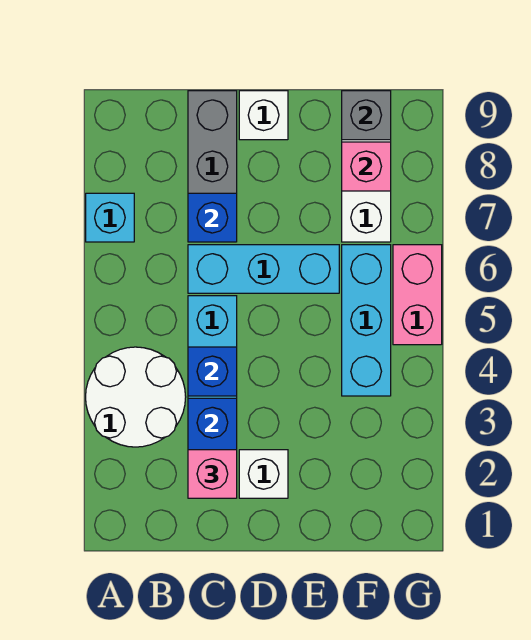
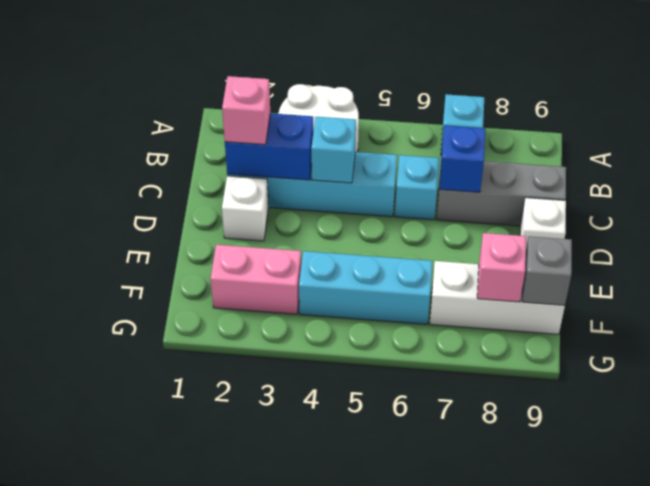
blue 1x1 brick [188,347,237,396] -> cyan 1x1 brick [311,117,356,183]
cyan 1x3 brick [188,245,339,293] -> cyan 1x1 brick [395,155,439,220]
pink 1x2 brick [393,245,442,345] -> pink 1x2 brick moved to [211,245,301,314]

